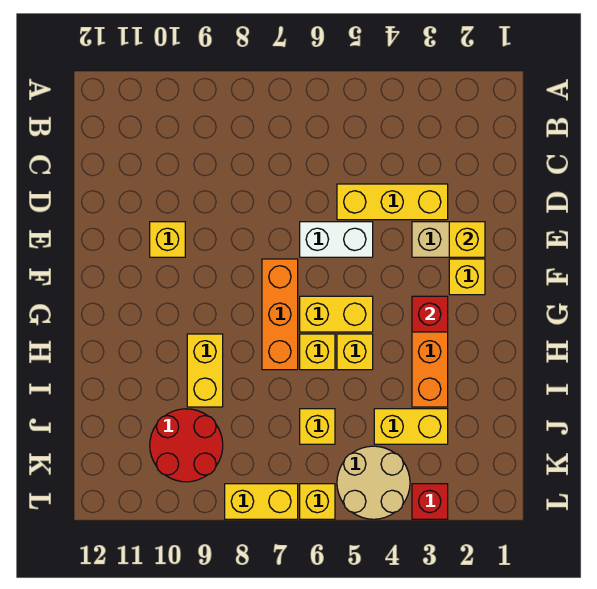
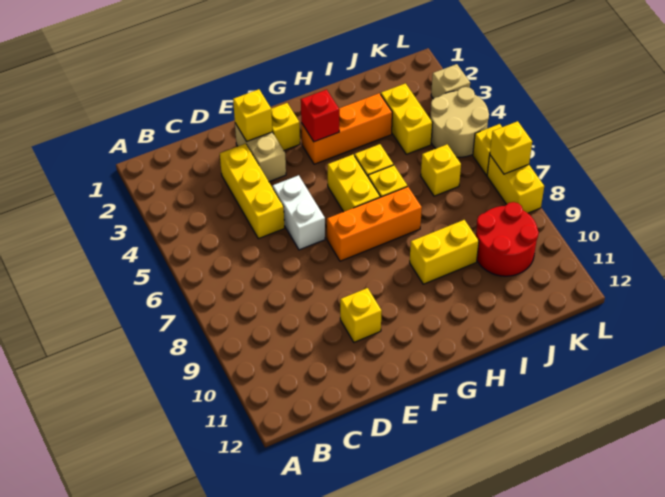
red 1x1 brick [412,484,448,519] -> tan 1x1 brick [431,64,470,99]
none -> yellow 1x1 brick [490,121,532,174]

